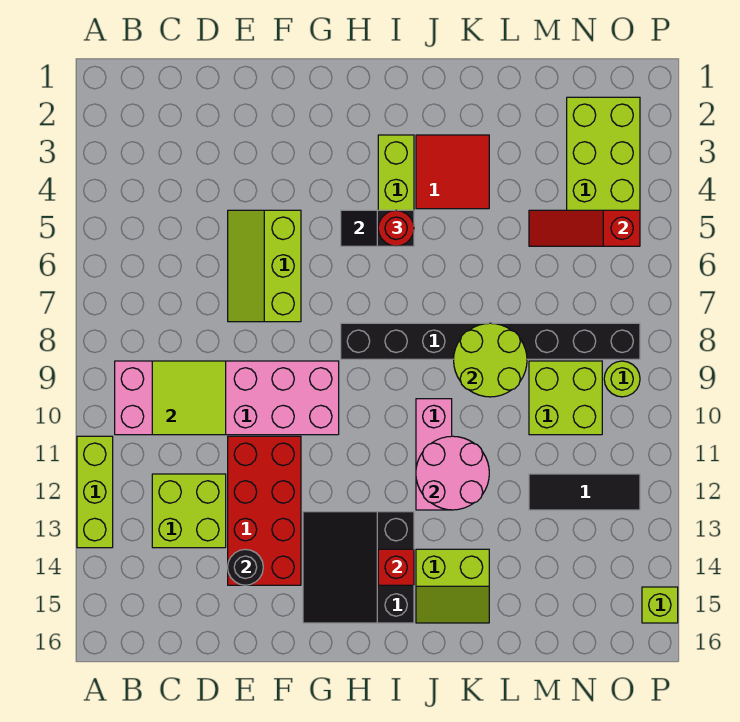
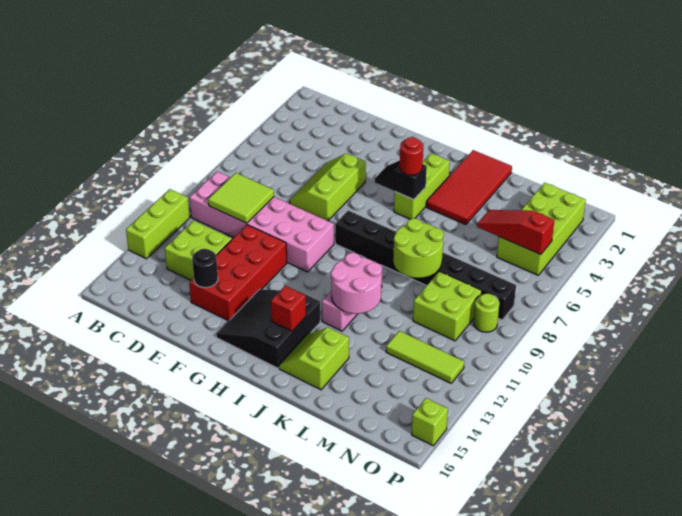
red 2x2 tile [416,135,489,209] -> red 2x4 tile [426,150,512,225]
lime 2x2 slope [416,549,489,623] -> lime 2x2 slope turned to [279,328,349,390]
black 1x3 tile [529,474,640,510] -> lime 1x3 tile [386,331,464,383]

